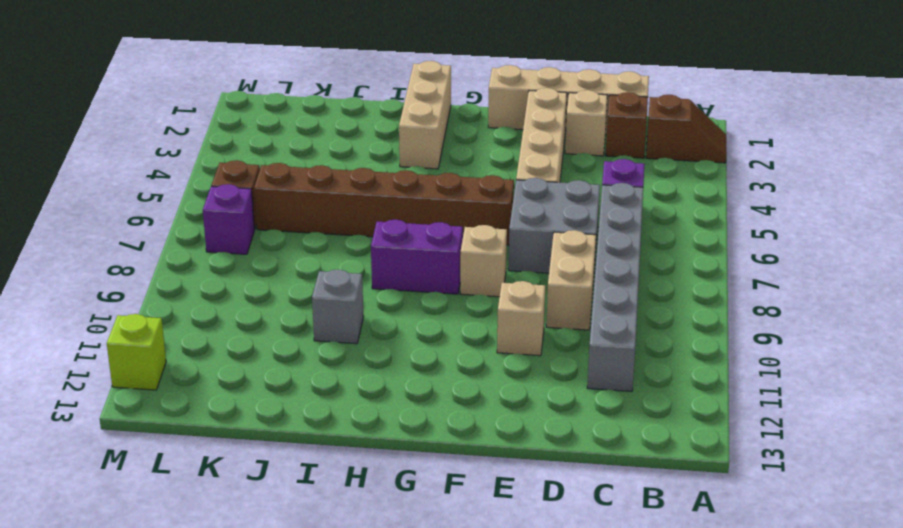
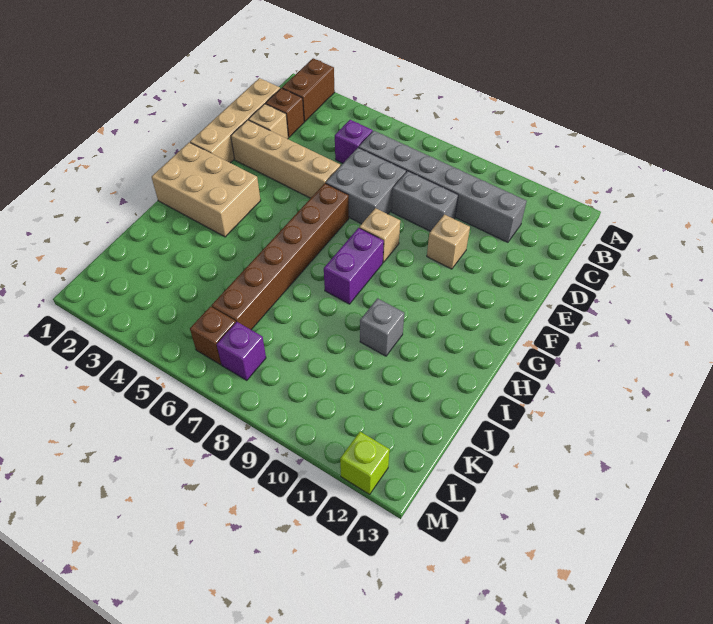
brown 1x2 slope [646,95,726,163] -> brown 1x2 brick [282,58,335,122]
tan 1x2 brick [546,230,596,330] -> grey 1x2 brick [391,171,458,231]
tan 1x3 brick [399,61,451,169] -> tan 2x3 brick [152,142,261,237]

